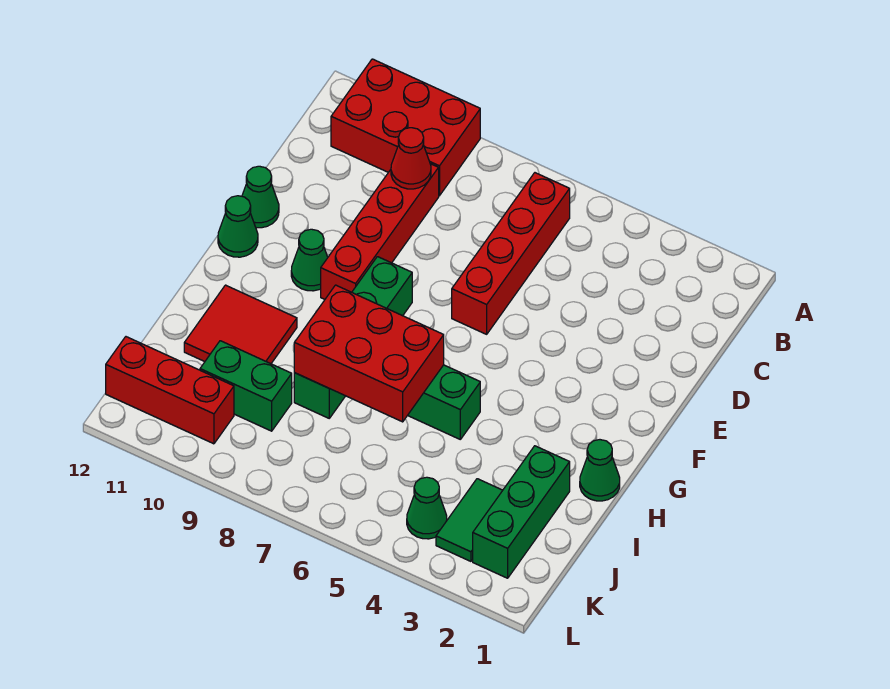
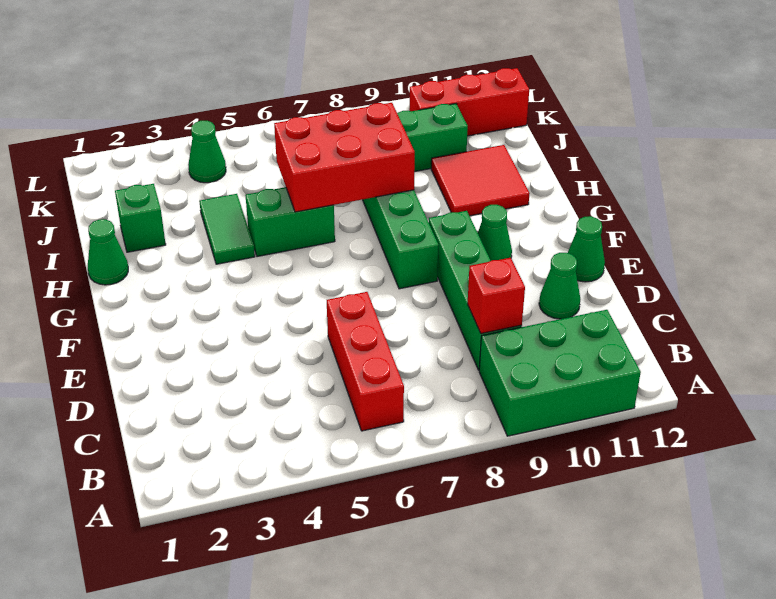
red 2x3 brick [331,59,480,196] -> green 2x3 brick [479,310,641,436]
red 1x4 brick [452,173,570,334] -> red 1x3 brick [327,292,404,431]
red 1x4 brick [321,164,439,299] -> green 1x4 brick [429,211,522,370]
red 1x1 cone [391,128,431,189] -> red 1x1 brick [468,258,525,334]
green 1x1 cone [218,196,258,257] -> green 1x1 cone moved to [539,253,580,319]
green 1x3 brick [473,446,570,578] -> green 1x1 brick [115,184,166,252]
green 1x2 tile [436,479,503,561] -> green 1x2 tile moved to [199,194,255,264]

